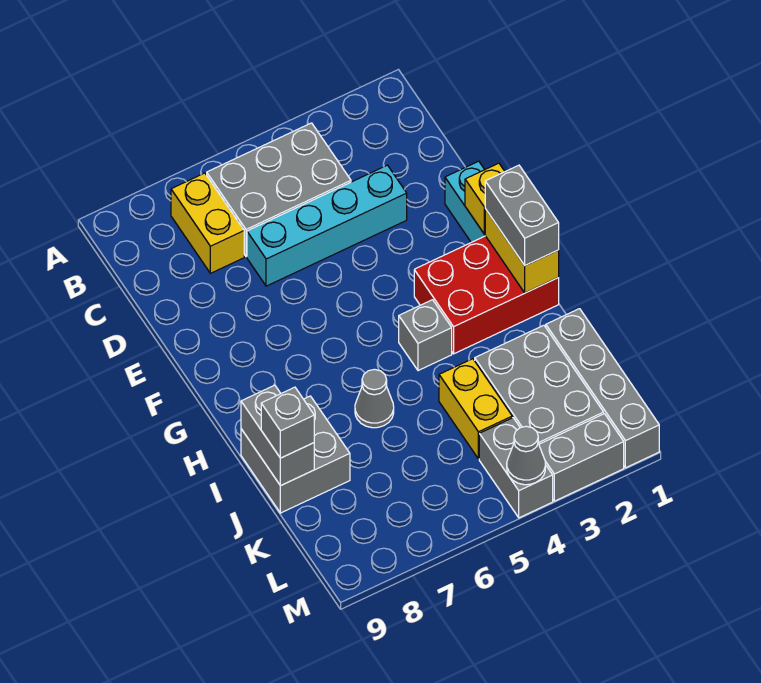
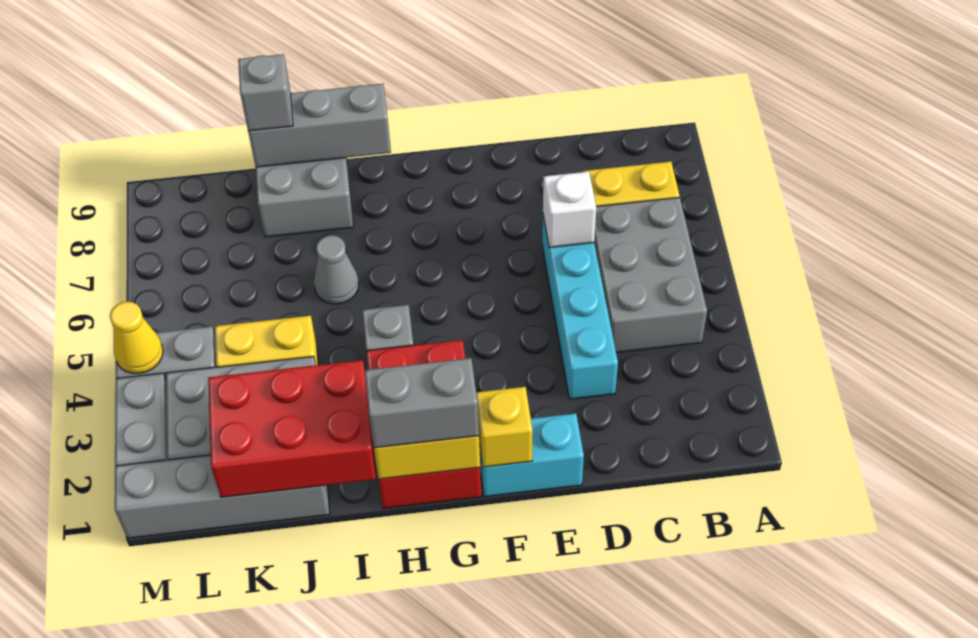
none -> white 1x1 brick [543,172,596,247]
none -> red 2x3 brick [208,360,376,497]
grey 1x2 brick [241,385,314,486] -> grey 1x3 brick [248,84,391,167]
grey 1x1 cone [507,426,545,485] -> yellow 1x1 cone [110,302,163,374]

